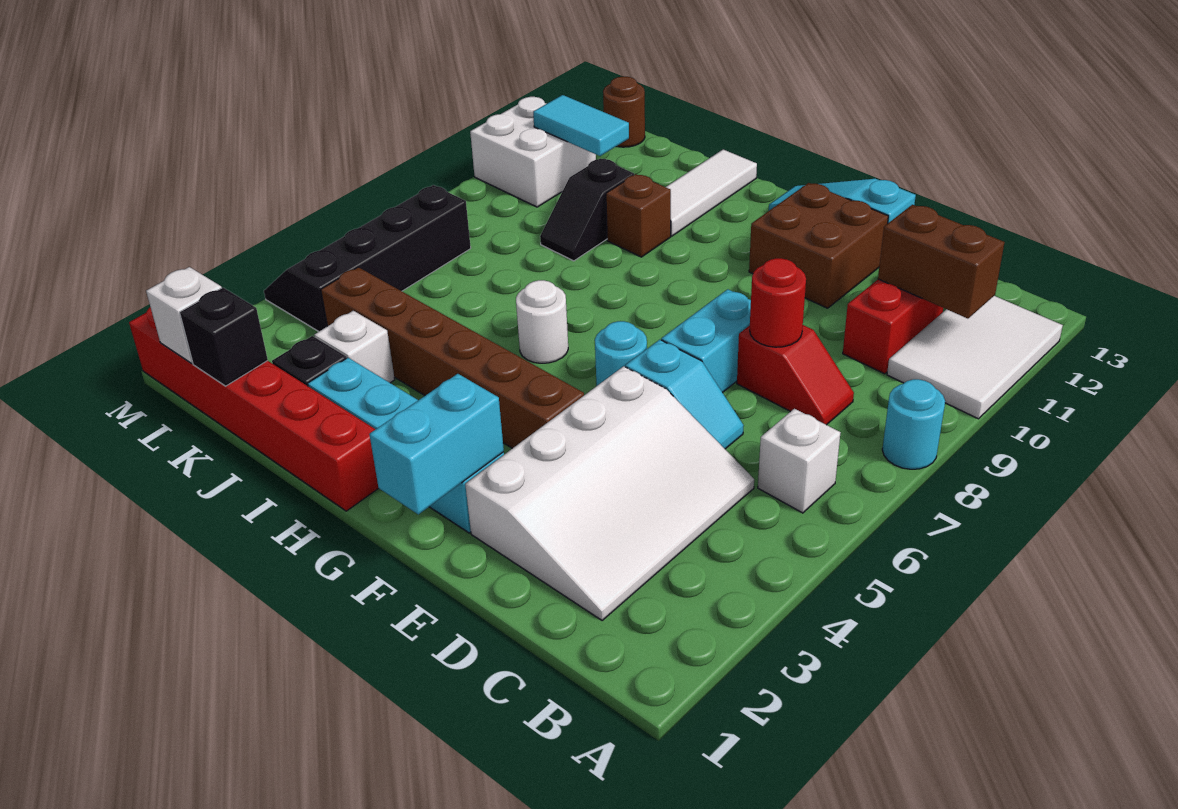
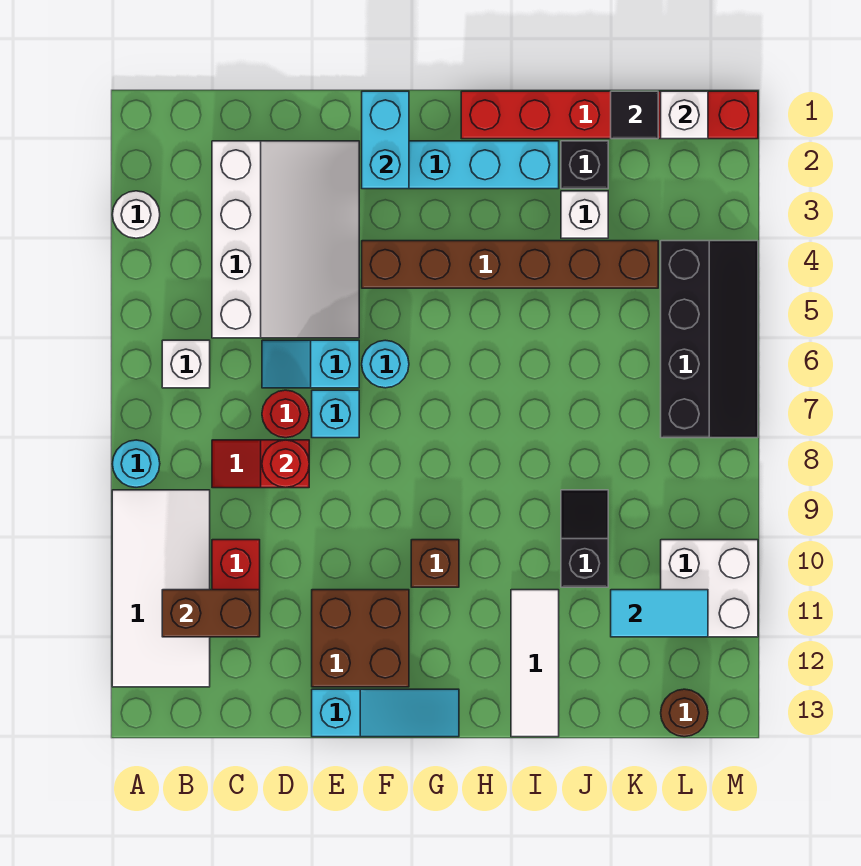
white 2x3 tile [887,296,1063,419] -> white 2x4 tile [112,490,210,687]
white 3x4 slope [465,366,754,621] -> white 3x4 slope turned to [212,141,359,338]
none -> red 1x1 round brick [262,390,309,438]
cyan 1x2 brick [661,289,751,393] -> cyan 1x1 brick [312,390,359,438]
white 1x1 round brick [516,280,568,363] -> white 1x1 round brick moved to [112,191,160,238]
brown 1x1 brick [606,174,671,257] -> brown 1x1 brick moved to [411,540,459,587]
black 1x1 brick [180,288,268,386] -> black 1x1 tile [611,91,658,139]

